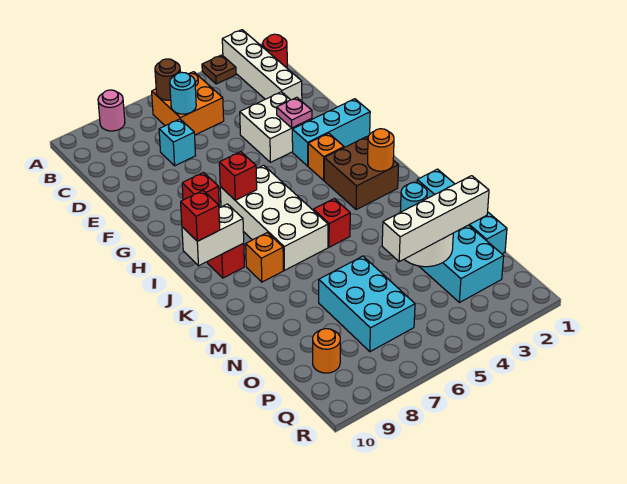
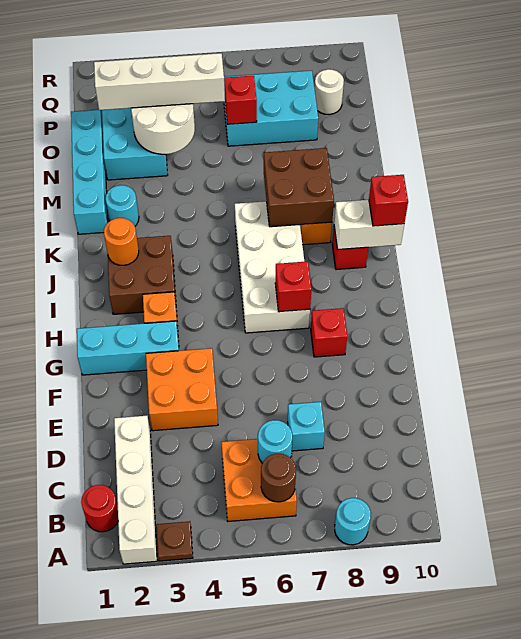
pink 1x1 round brick [98,90,125,131] -> cyan 1x1 round brick [335,498,371,545]
white 2x2 brick [240,92,312,162] -> orange 2x2 brick [146,348,218,431]
pink 1x1 plate [277,97,312,128] -> none
red 1x1 brick [313,199,350,247] -> red 1x1 brick moved to [224,76,257,124]
none -> brown 2x2 brick [264,148,334,227]
cyan 2x3 brick [319,256,415,352] -> cyan 2x3 brick turned to [224,71,318,146]
orange 1x1 round brick [313,329,340,373] -> white 1x1 round brick [315,69,344,115]

